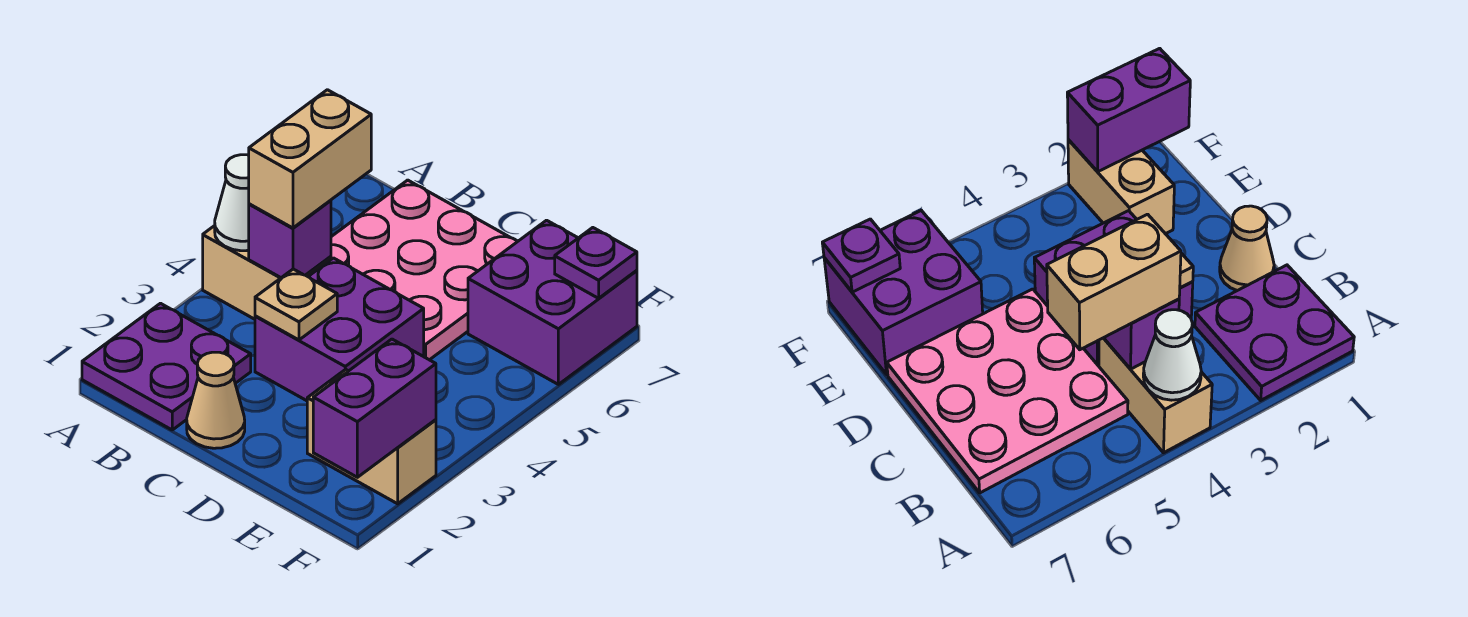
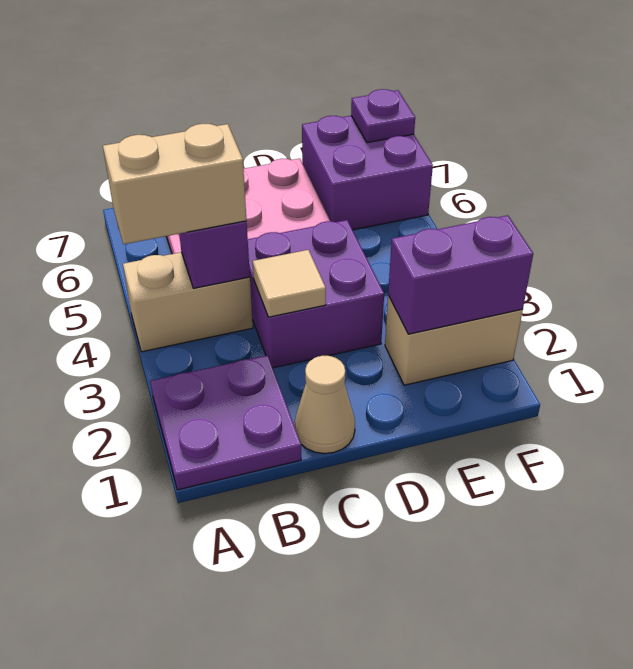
white 1x1 cone [215,155,249,251] -> none
tan 1x2 brick [249,90,371,228] -> tan 1x2 brick turned to [103,124,247,244]
tan 1x1 plate [255,269,337,340] -> tan 1x1 tile [253,250,326,317]
purple 1x2 brick [313,339,436,477] -> purple 1x2 brick turned to [388,215,533,334]

